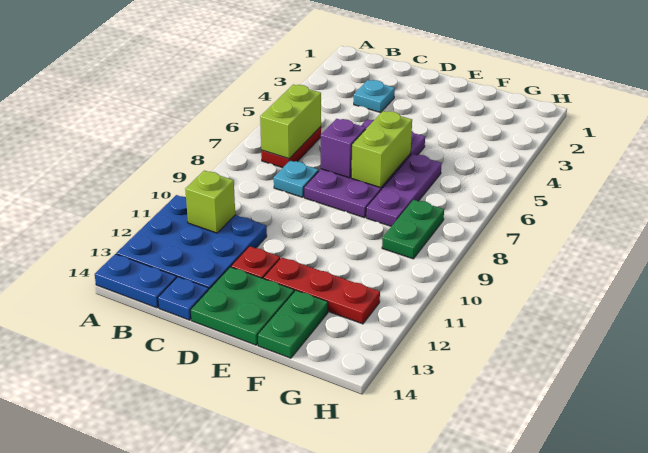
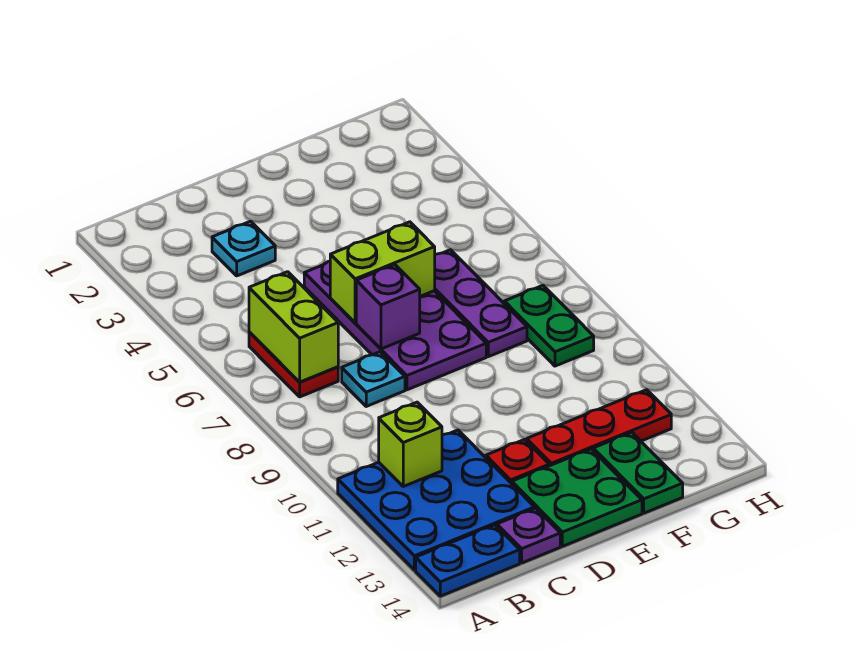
blue 1x1 plate [158,277,209,320] -> purple 1x1 plate [497,508,560,563]
lime 1x2 brick [351,111,412,188] -> lime 1x2 brick turned to [330,222,435,323]

